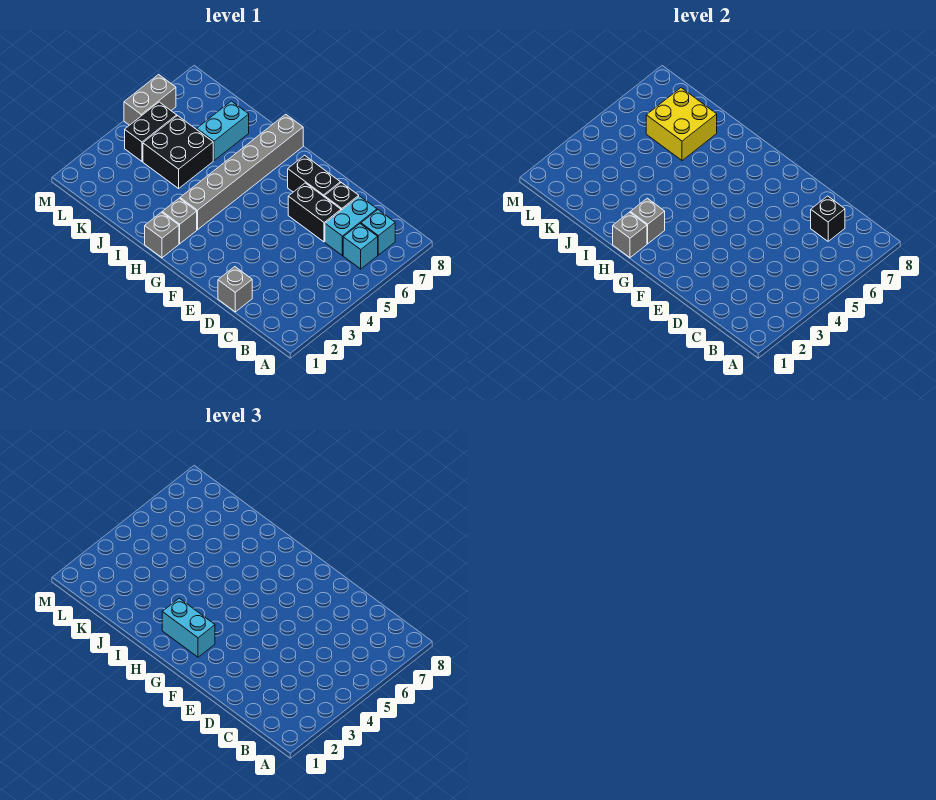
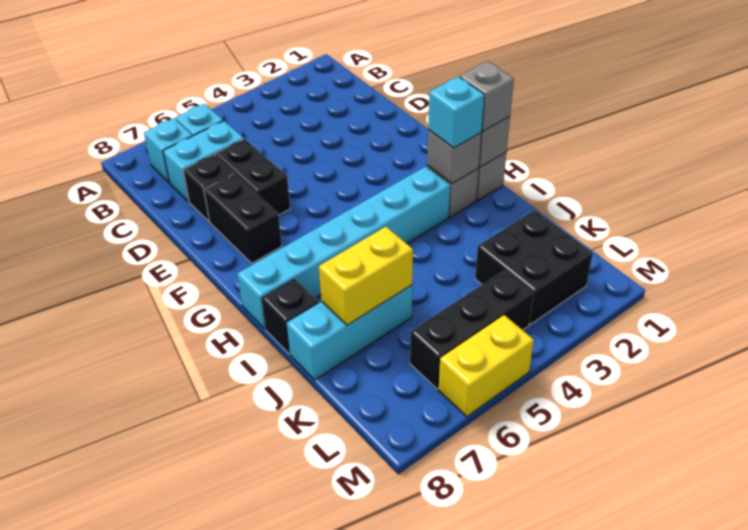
black 1x1 brick [811,196,845,241] -> black 1x1 brick moved to [261,278,319,354]
grey 1x1 brick [218,267,252,312] -> grey 1x1 brick moved to [460,61,514,131]
cyan 1x2 brick [162,598,215,657] -> cyan 1x1 brick [428,77,484,148]
grey 1x6 brick [180,114,303,230] -> cyan 1x6 brick [237,166,450,329]
black 2x2 brick [143,116,213,188] -> black 2x2 brick moved to [475,210,593,324]
cyan 1x2 brick [197,101,249,161] -> cyan 1x3 brick [287,285,412,380]
yellow 2x2 brick [646,88,717,161] -> yellow 1x2 brick [319,227,413,325]
black 1x2 brick [125,102,177,161] -> black 1x3 brick [410,270,534,389]
grey 1x2 brick [124,75,176,125] -> yellow 1x2 brick [439,315,534,417]

